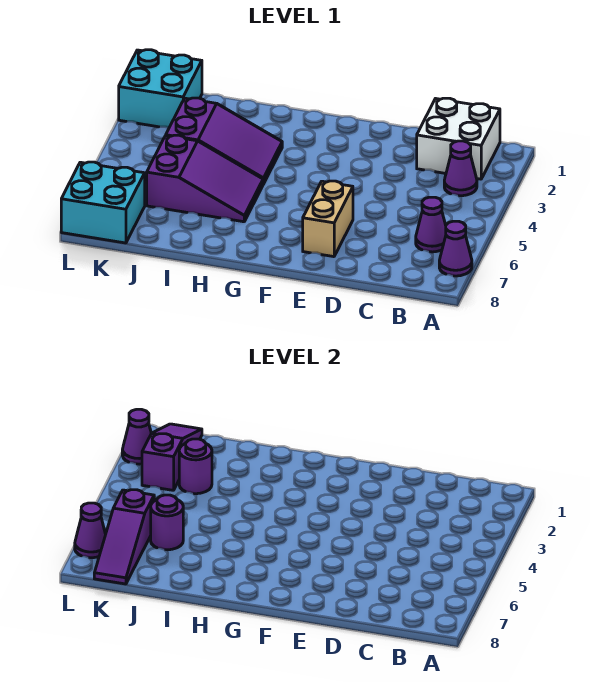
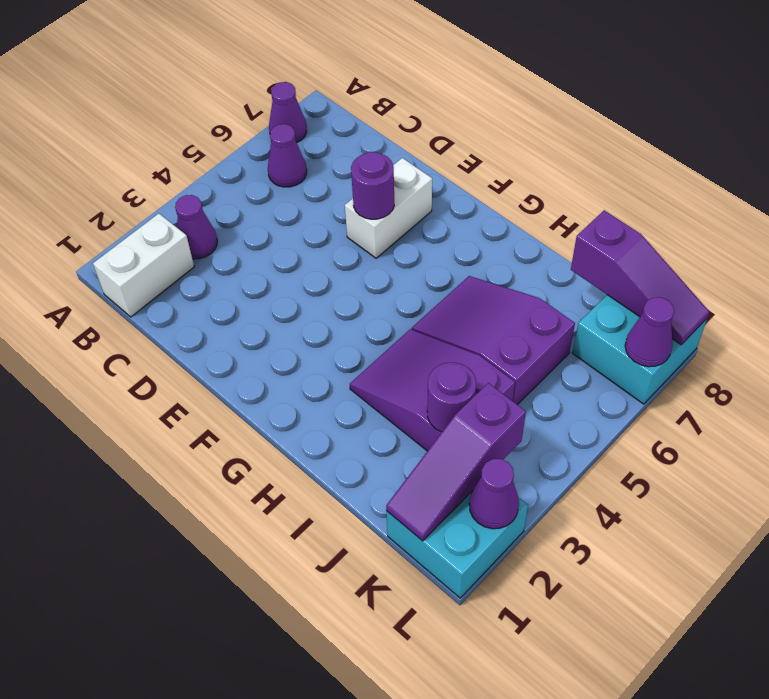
white 2x2 brick [417,98,500,179] -> white 1x2 brick [93,214,194,317]
tan 1x2 brick [303,181,353,257] -> white 1x2 brick [345,158,432,258]
purple 1x1 round brick [151,495,183,550] -> purple 1x1 round brick moved to [351,152,394,219]
purple 1x3 slope [94,490,154,584] -> purple 1x3 slope turned to [571,210,709,345]

